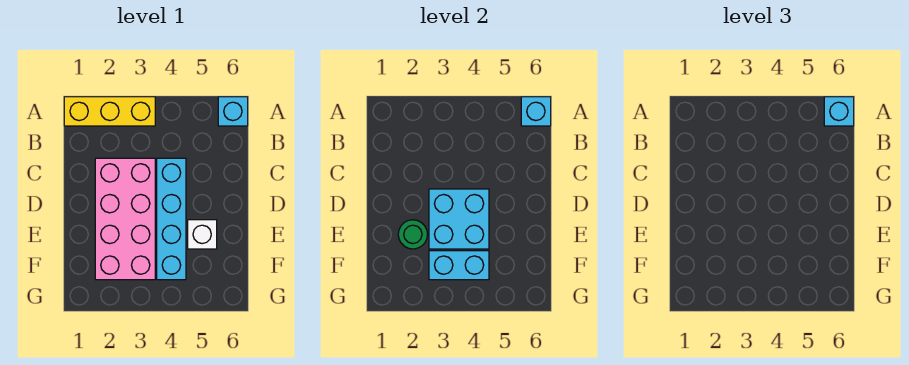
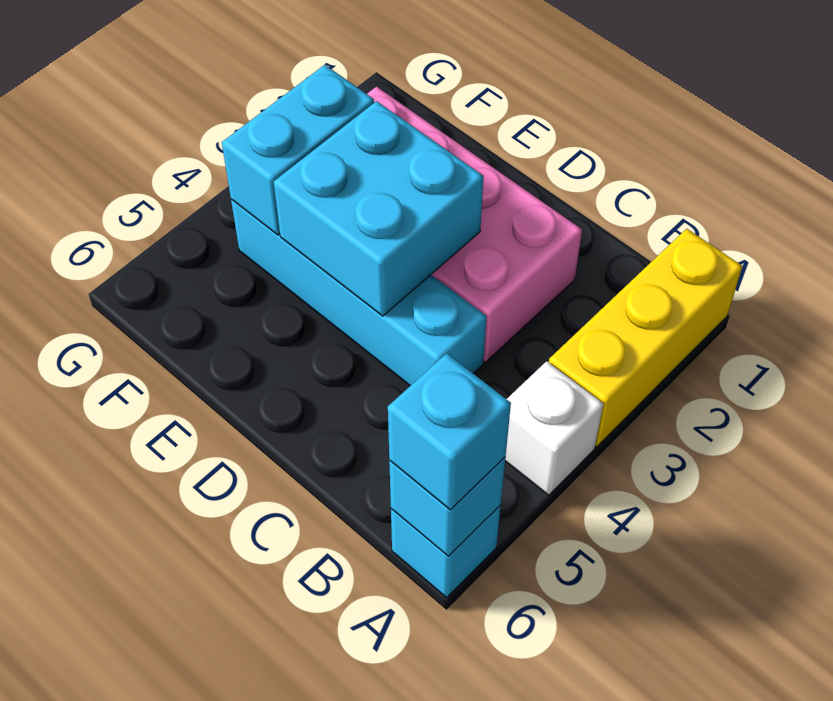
green 1x1 round brick [398,220,427,249] -> none
white 1x1 brick [188,220,217,249] -> white 1x1 brick moved to [505,361,604,495]

